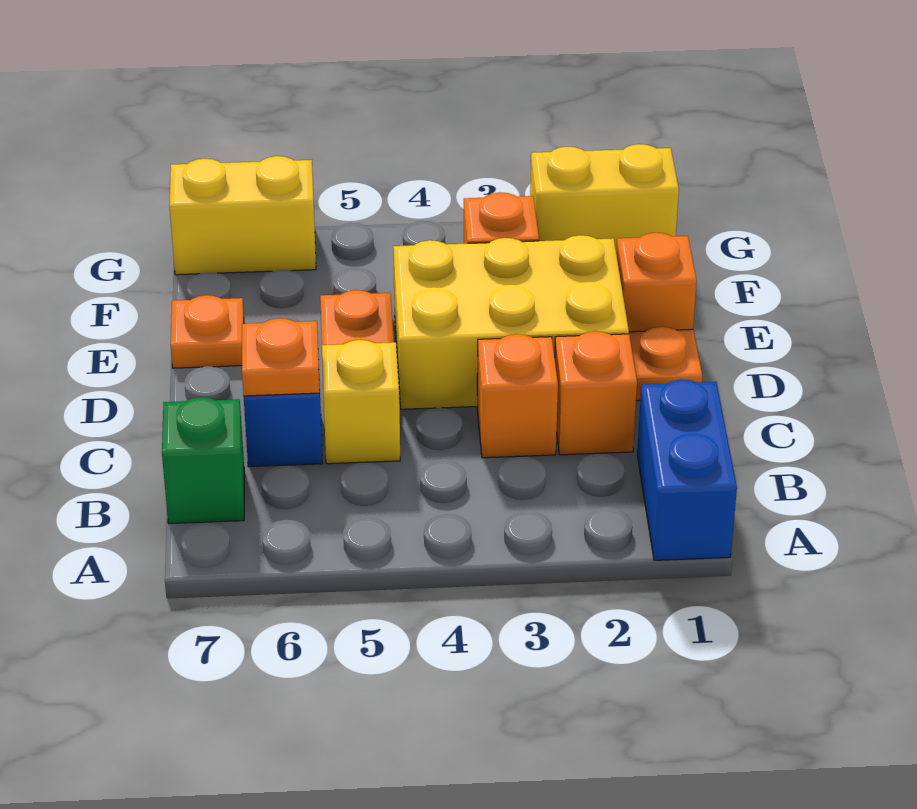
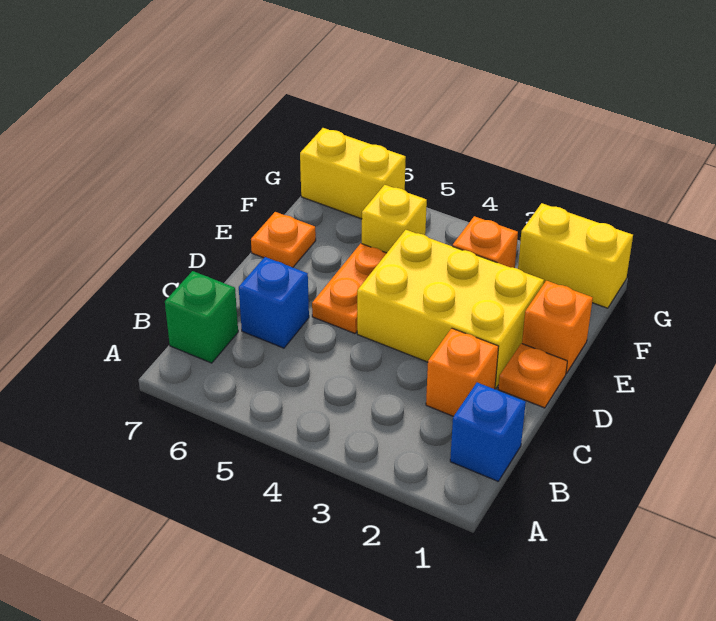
blue 1x2 brick [637,380,737,560] -> blue 1x1 brick [450,383,526,481]
orange 1x1 brick [477,334,558,458] -> none
yellow 1x1 brick [322,340,400,464] -> yellow 1x1 brick moved to [362,185,427,253]
orange 1x1 plate [242,318,320,396] -> none

